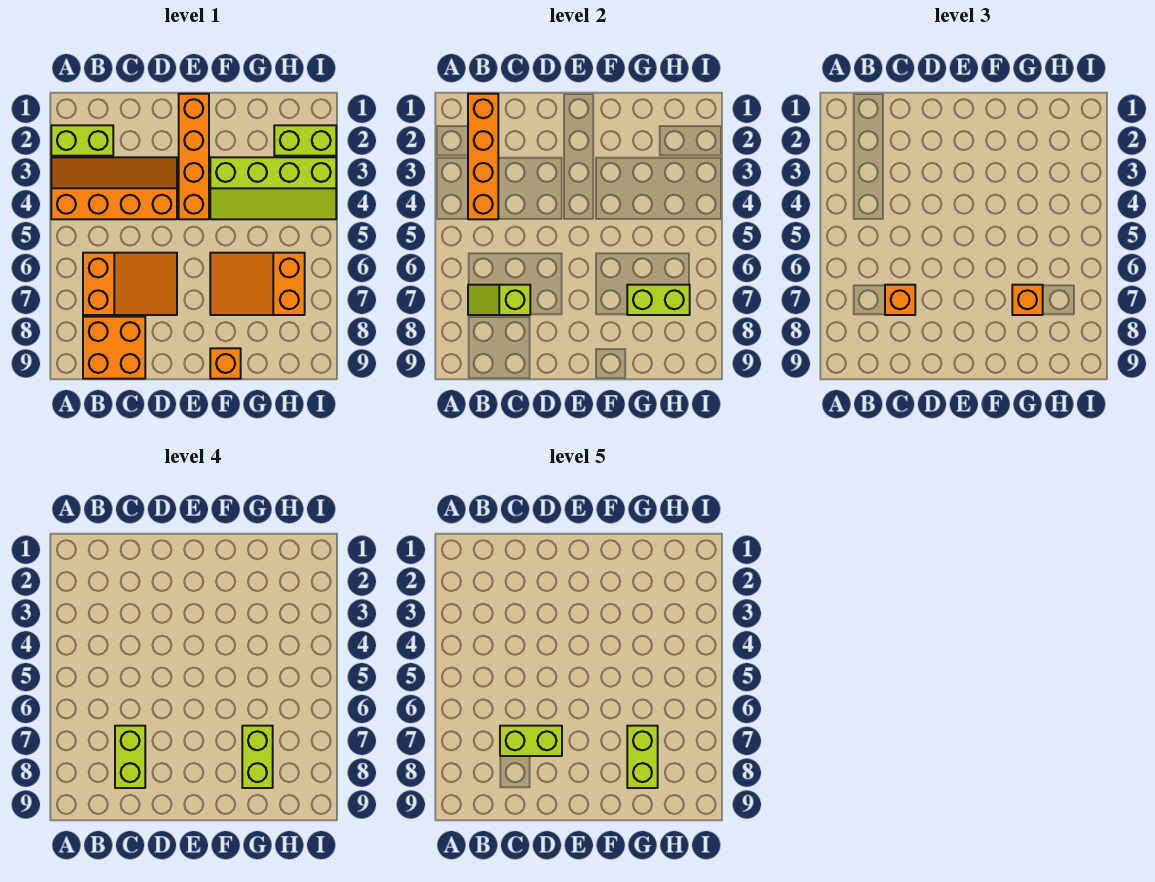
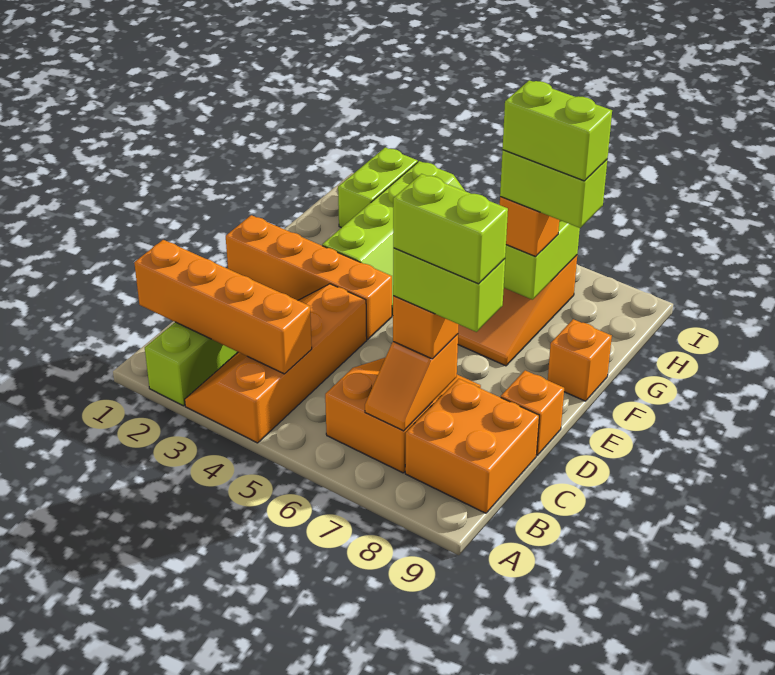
lime 1x2 slope [468,285,530,315] -> orange 1x2 slope [365,334,458,431]
lime 1x2 brick [500,726,562,756] -> lime 1x2 brick turned to [393,174,508,284]
none -> orange 1x1 brick [501,370,564,455]

